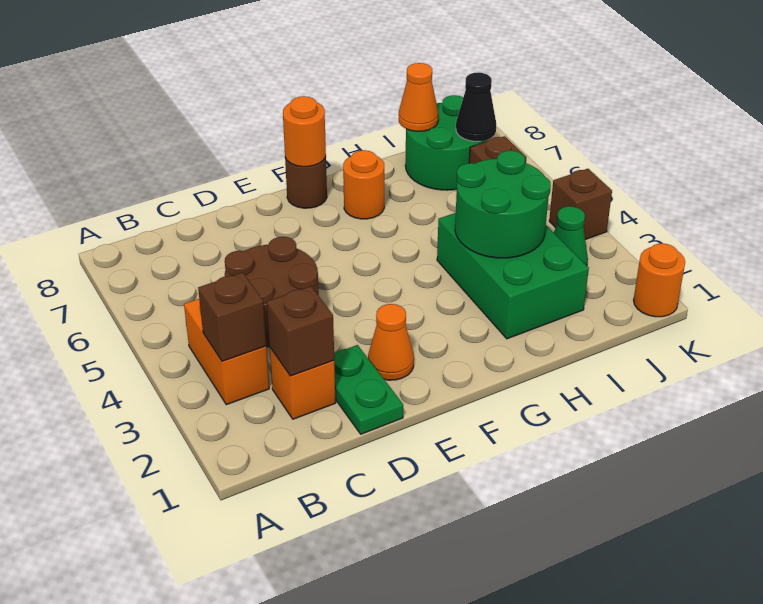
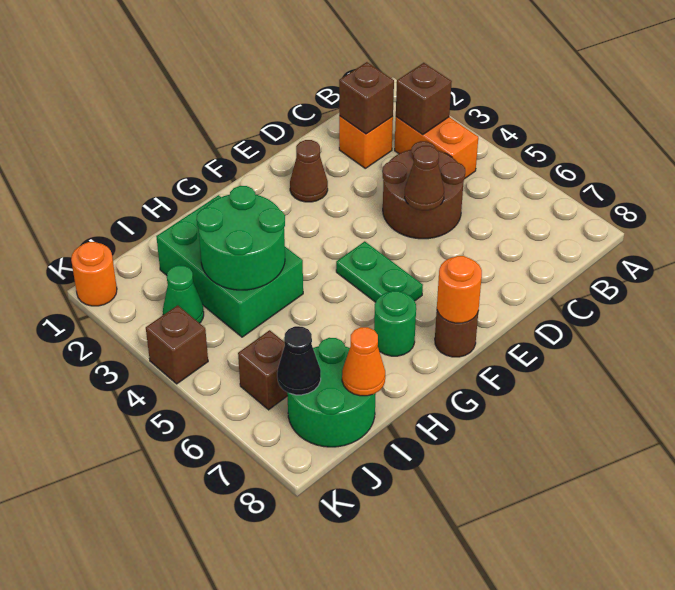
green 1x2 plate [334,345,403,434] -> green 1x2 plate moved to [336,241,423,302]
none -> brown 1x1 cone [405,146,444,210]
orange 1x1 cone [368,304,414,380] -> brown 1x1 cone [290,140,328,202]
orange 1x1 round brick [343,150,384,219] -> green 1x1 round brick [374,291,416,356]

